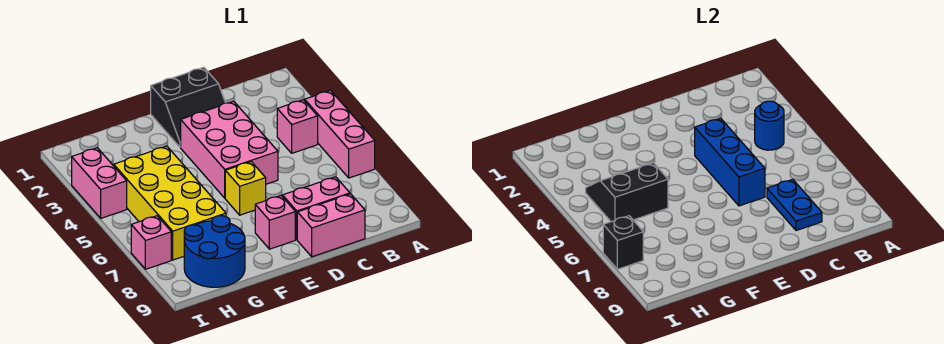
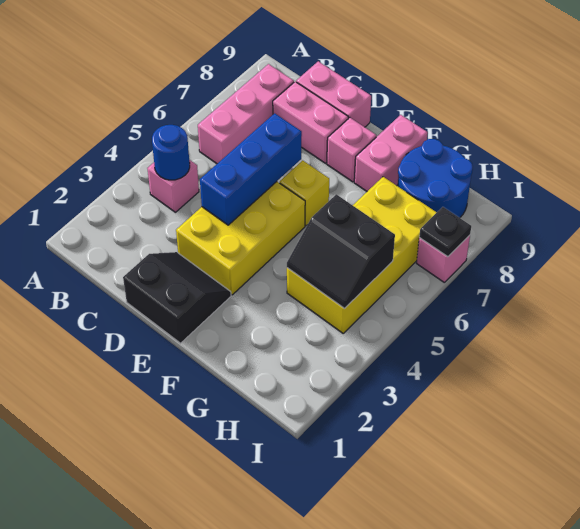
pink 1x3 brick [305,90,375,178] -> pink 1x3 brick moved to [198,64,294,164]
blue 1x2 plate [767,179,822,231] -> none
pink 2x3 brick [181,101,278,198] -> yellow 2x3 brick [176,182,305,295]
pink 1x2 brick [72,148,127,218] -> pink 1x2 brick moved to [354,115,428,191]
black 1x1 brick [603,216,643,269] -> black 1x1 plate [419,207,471,257]

